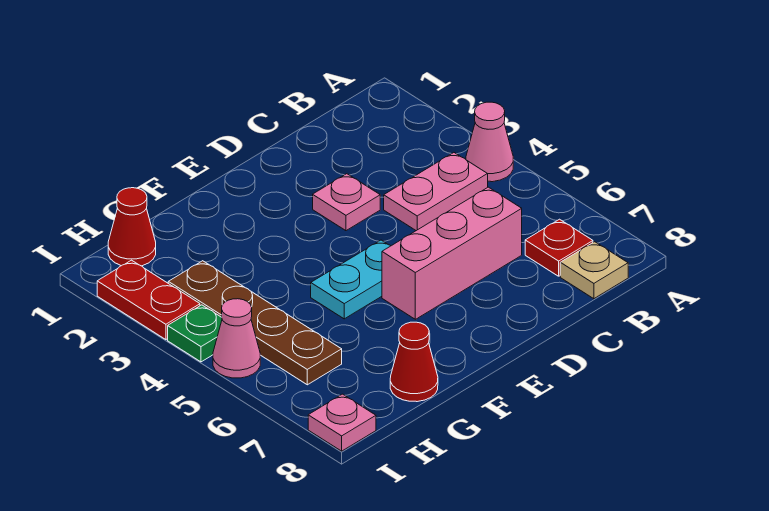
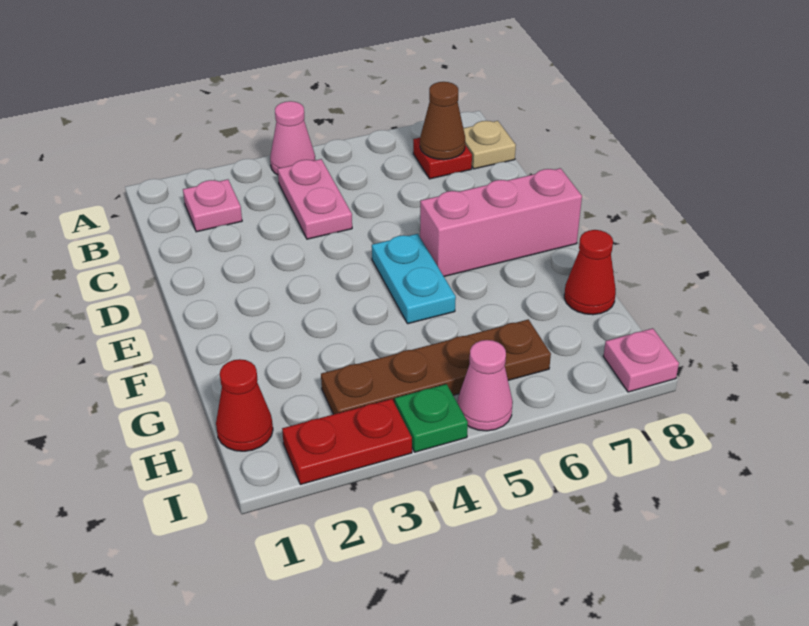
none -> brown 1x1 cone [420,82,465,160]
pink 1x3 brick [382,187,522,319] -> pink 1x3 brick turned to [420,168,582,276]
pink 1x1 plate [313,174,380,231] -> pink 1x1 plate moved to [183,179,242,232]

